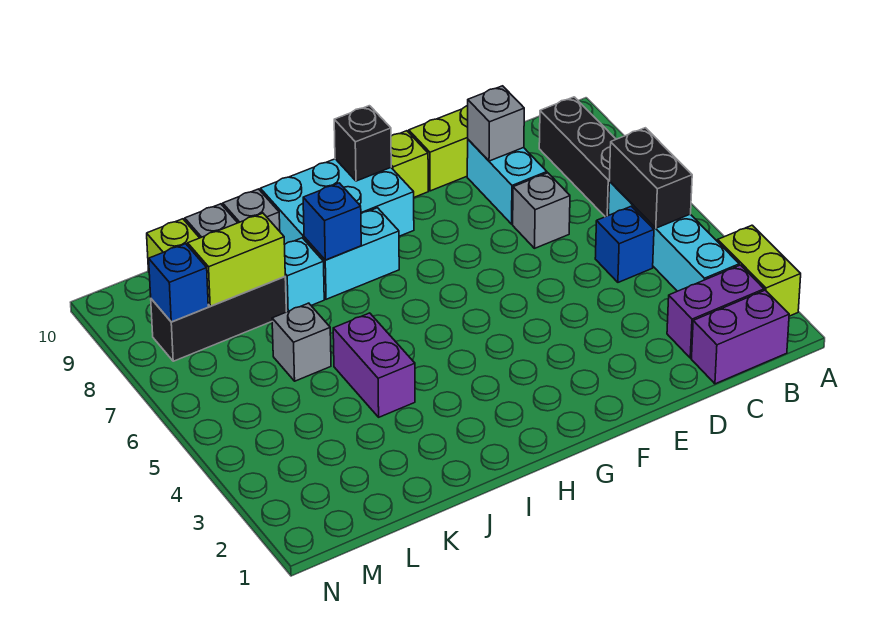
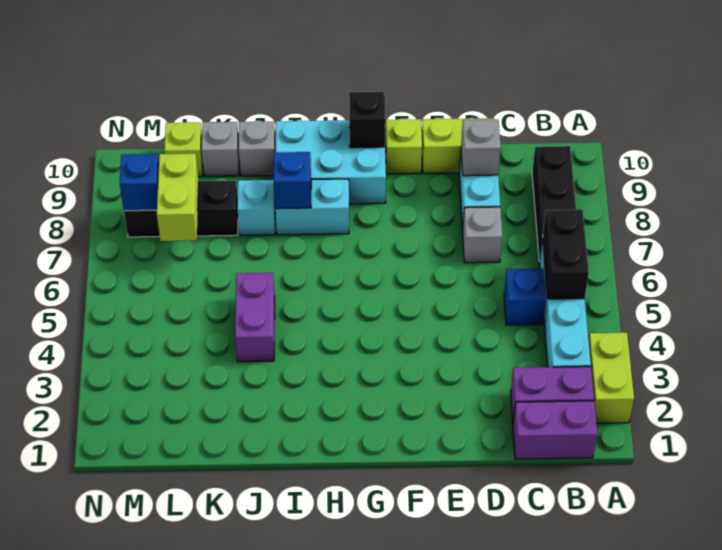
grey 1x1 brick [272,303,331,381] -> none
lime 1x2 brick [188,213,285,306] -> lime 1x2 brick turned to [157,154,199,241]

